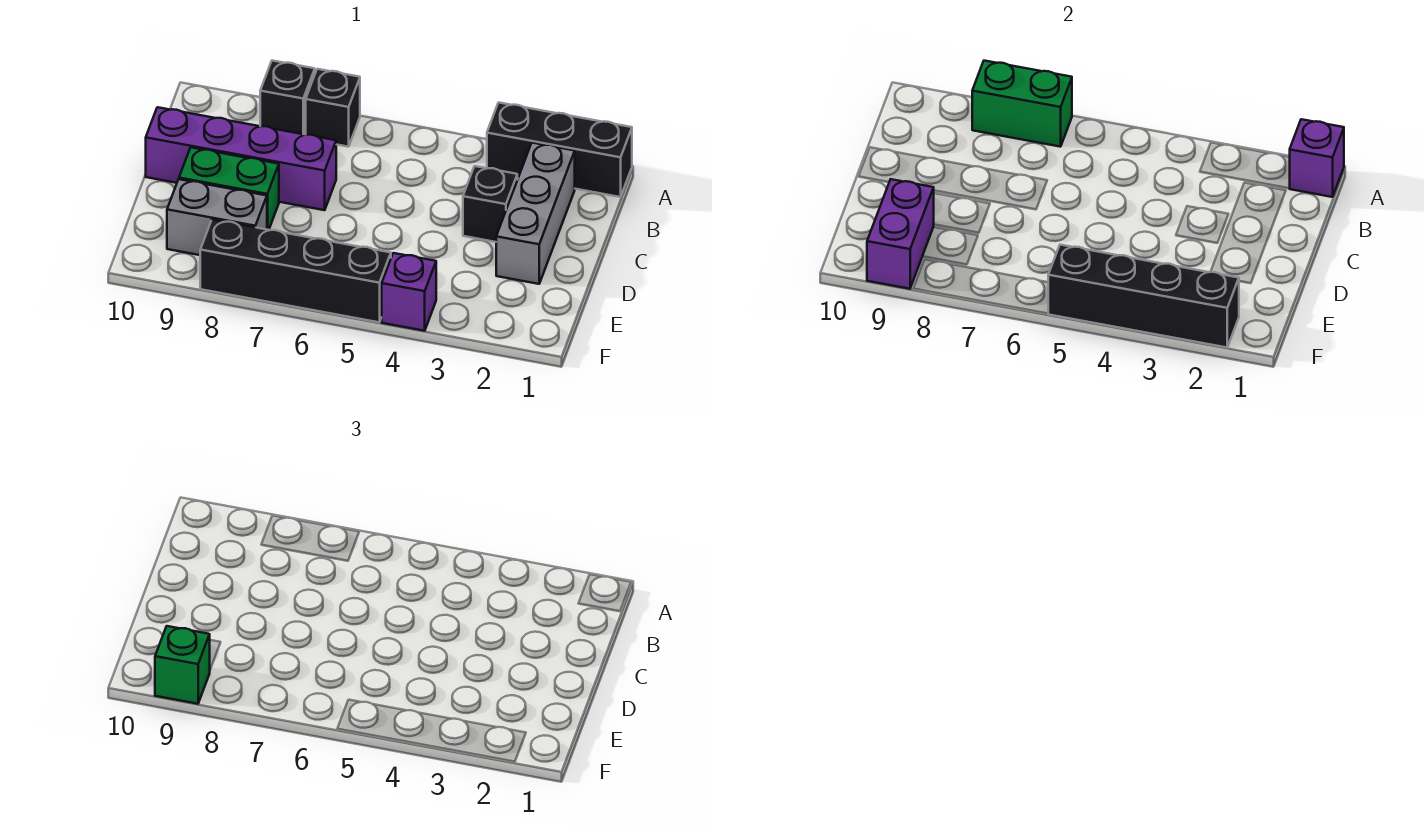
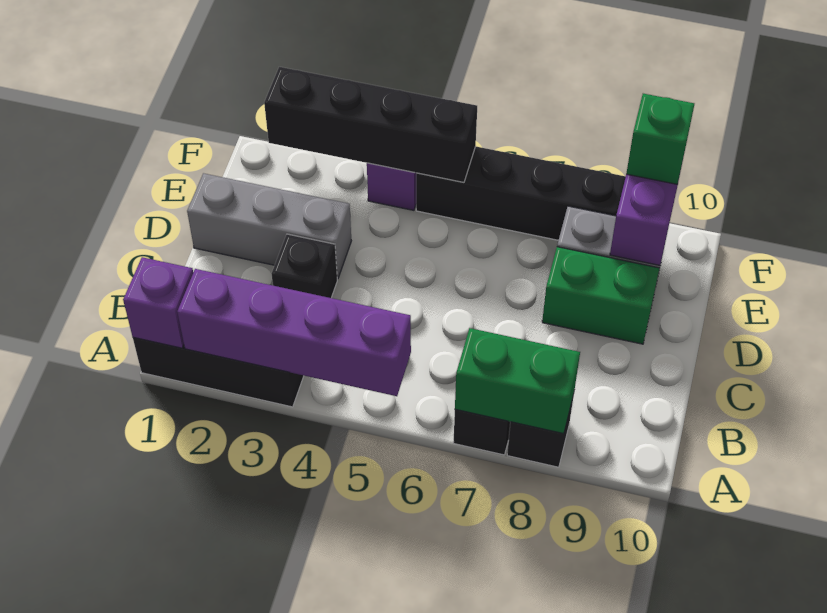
grey 1x3 brick [496,143,575,284] -> grey 1x3 brick turned to [187,173,351,279]
purple 1x4 brick [146,107,336,210] -> purple 1x4 brick moved to [177,269,411,396]

